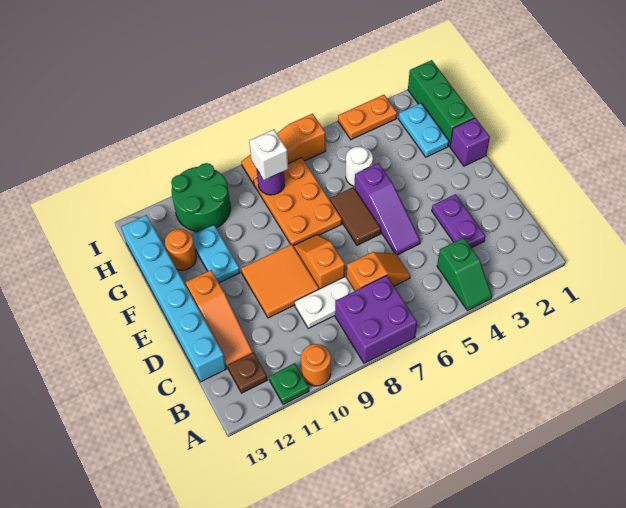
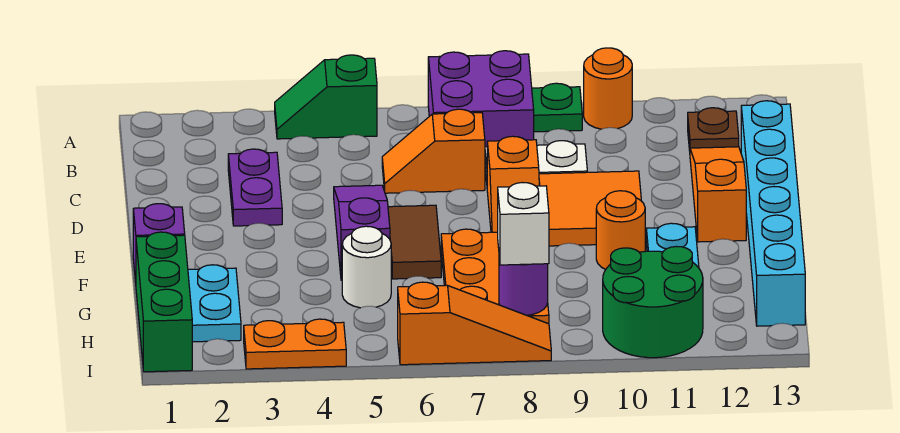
green 1x2 slope [437,238,492,311] -> green 1x2 slope turned to [275,55,377,139]
green 1x1 plate [269,363,309,405] -> green 1x1 plate moved to [532,83,582,132]
orange 1x1 round brick [165,229,196,270] -> orange 1x1 round brick moved to [596,191,645,269]

